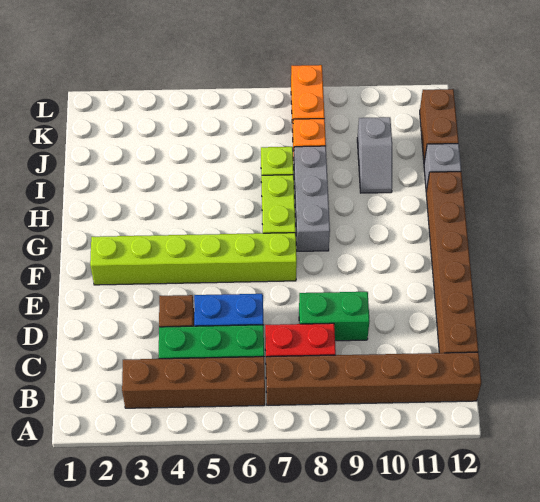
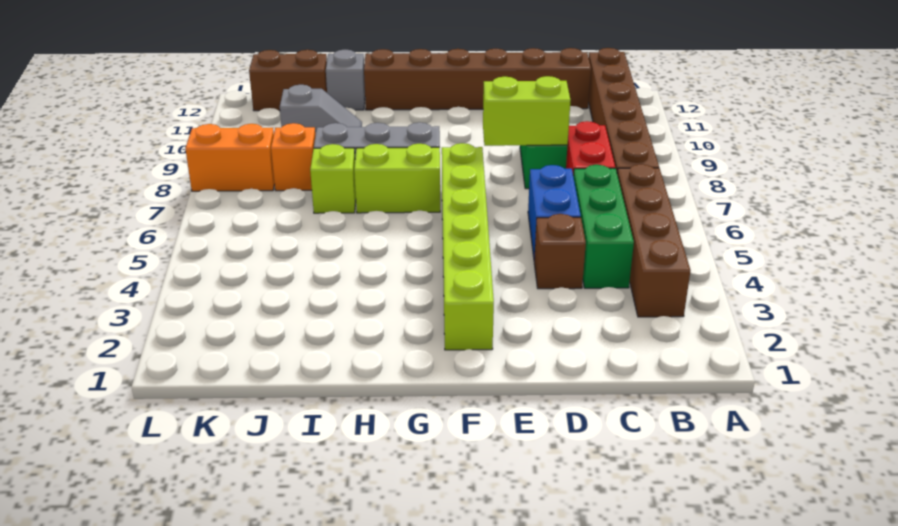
none -> lime 1x2 brick [483,76,571,146]

